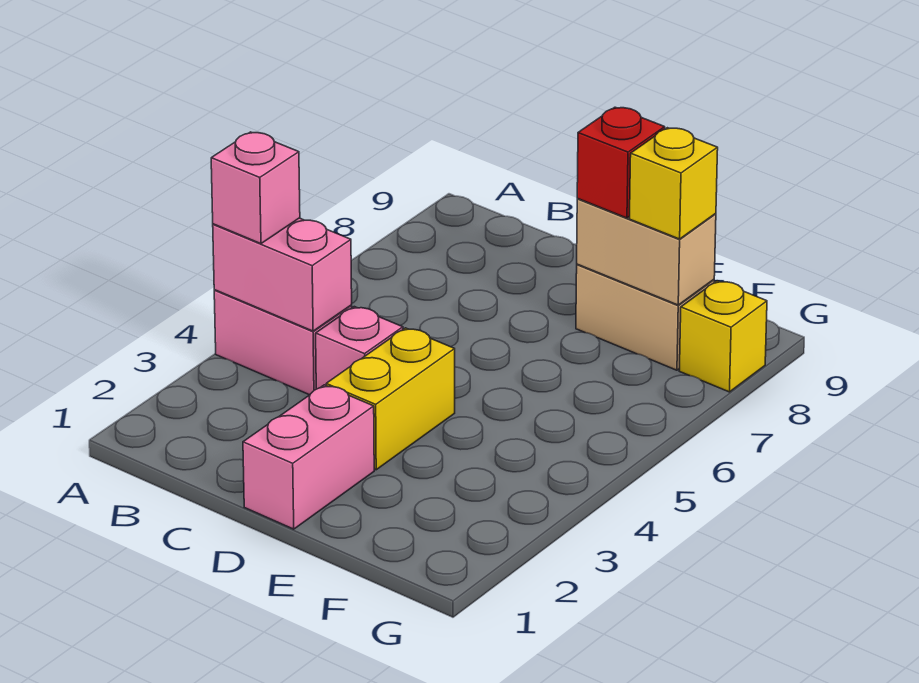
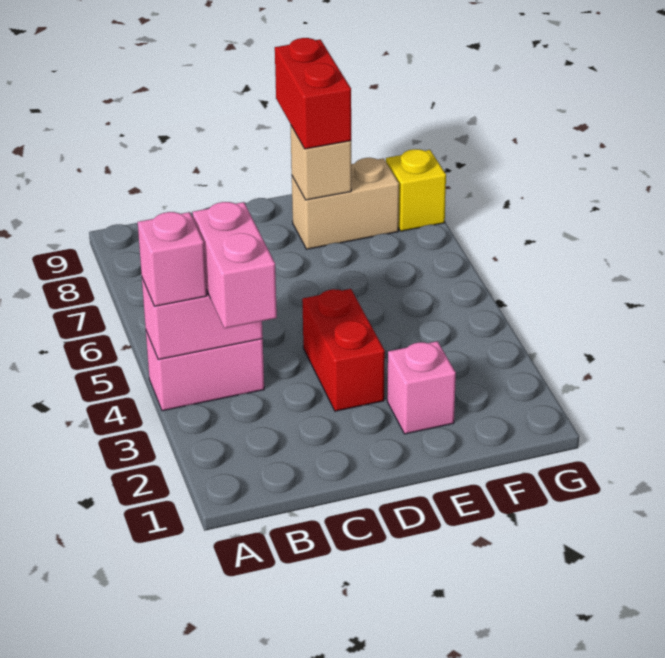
pink 1x1 brick [316,307,403,389] -> pink 1x1 brick moved to [387,341,456,434]
pink 1x2 brick [243,385,374,529] -> pink 1x2 brick moved to [192,202,277,329]
yellow 1x2 brick [326,328,455,470] -> red 1x2 brick [302,289,385,411]
tan 1x2 brick [577,199,716,305] -> tan 1x1 brick [291,126,351,200]
red 1x1 brick [577,107,665,218] -> red 1x2 brick [275,38,351,149]
yellow 1x1 brick [630,128,718,239] -> none

